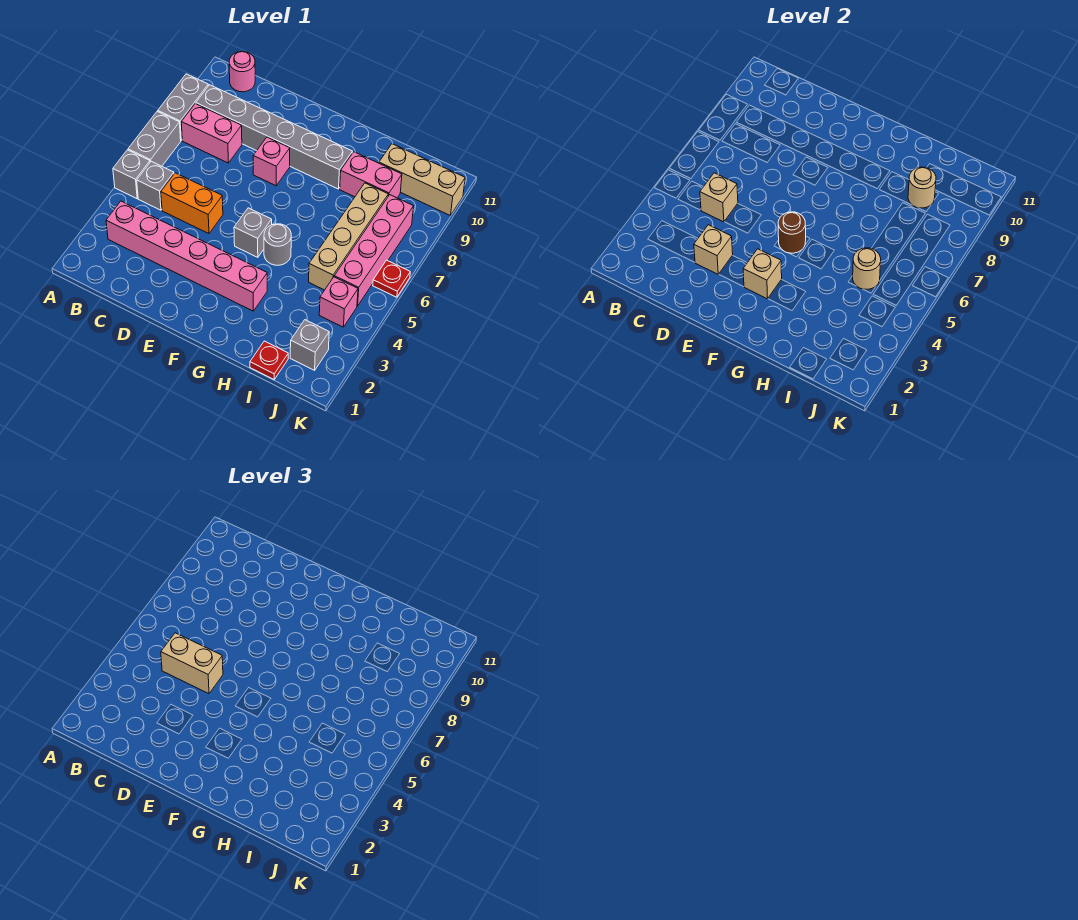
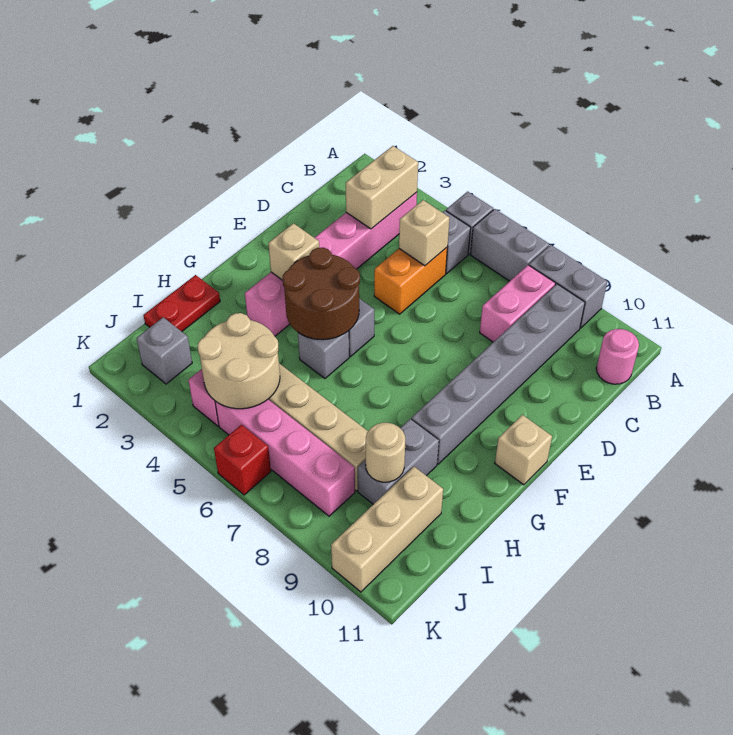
tan 1x2 brick [161,633,223,694] -> tan 1x2 brick moved to [346,146,418,229]
tan 1x1 brick [694,225,733,274] -> tan 1x1 brick moved to [495,415,552,485]
pink 1x1 brick [253,137,290,186] -> none
brown 1x1 round brick [778,212,806,253] -> brown 2x2 round brick [283,248,360,340]
grey 1x1 round brick [264,224,291,265] -> grey 1x1 brick [298,331,349,378]
pink 1x2 brick [340,152,402,198] -> grey 1x2 brick [358,419,439,504]
red 1x1 plate [250,341,288,379] -> red 1x2 plate [143,275,220,331]
tan 1x1 round brick [853,248,881,289] -> tan 2x2 round brick [198,313,280,409]
red 1x1 plate [373,260,410,297] -> red 1x1 brick [214,425,271,495]

